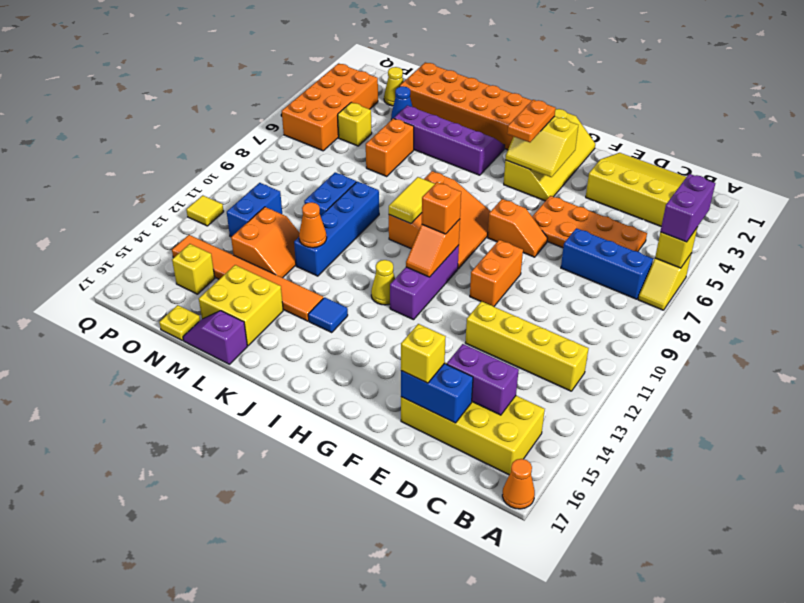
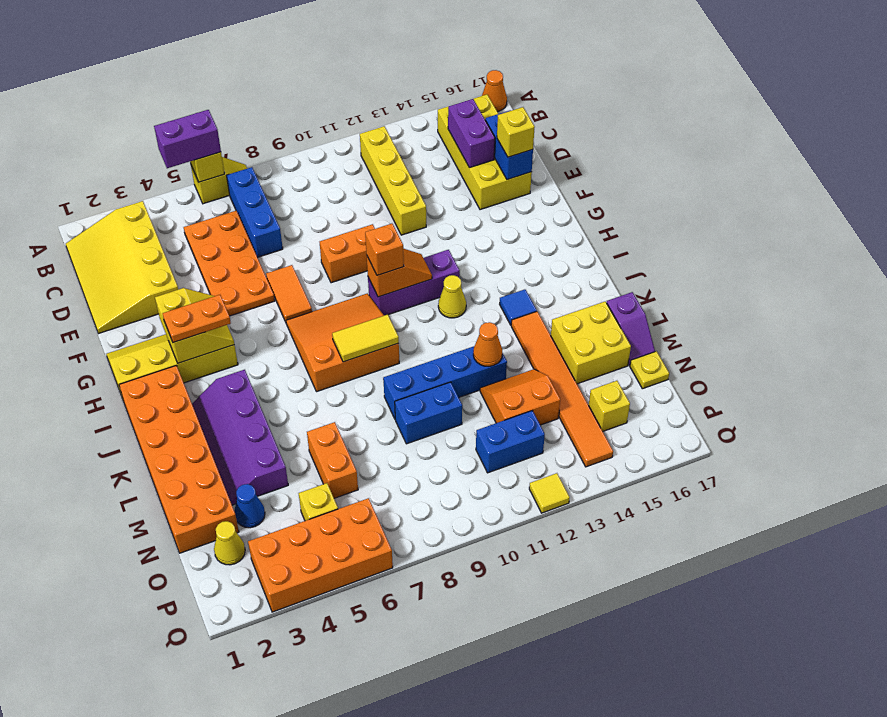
orange 1x2 slope [487,199,547,257] -> orange 1x2 tile [266,265,312,322]
orange 1x2 brick [366,118,414,176] -> orange 1x2 brick turned to [307,422,358,498]

